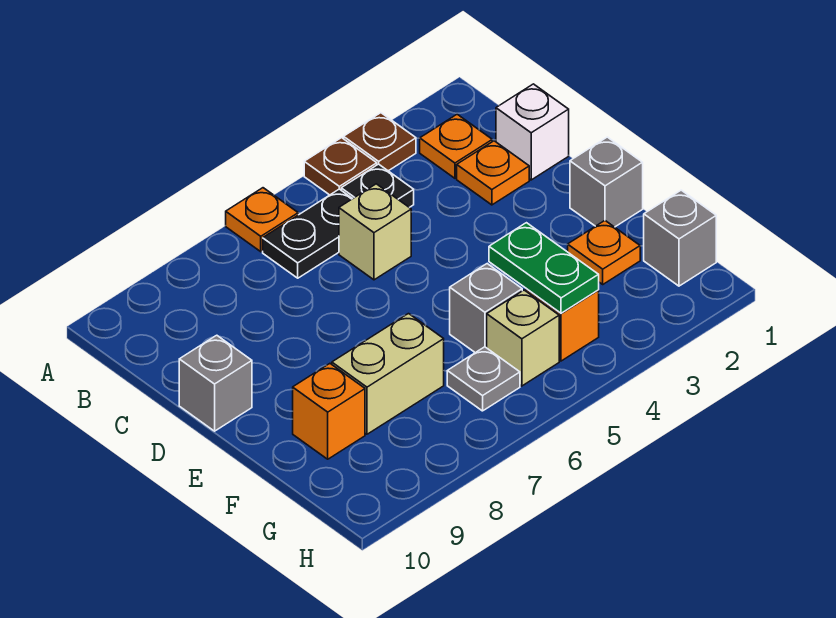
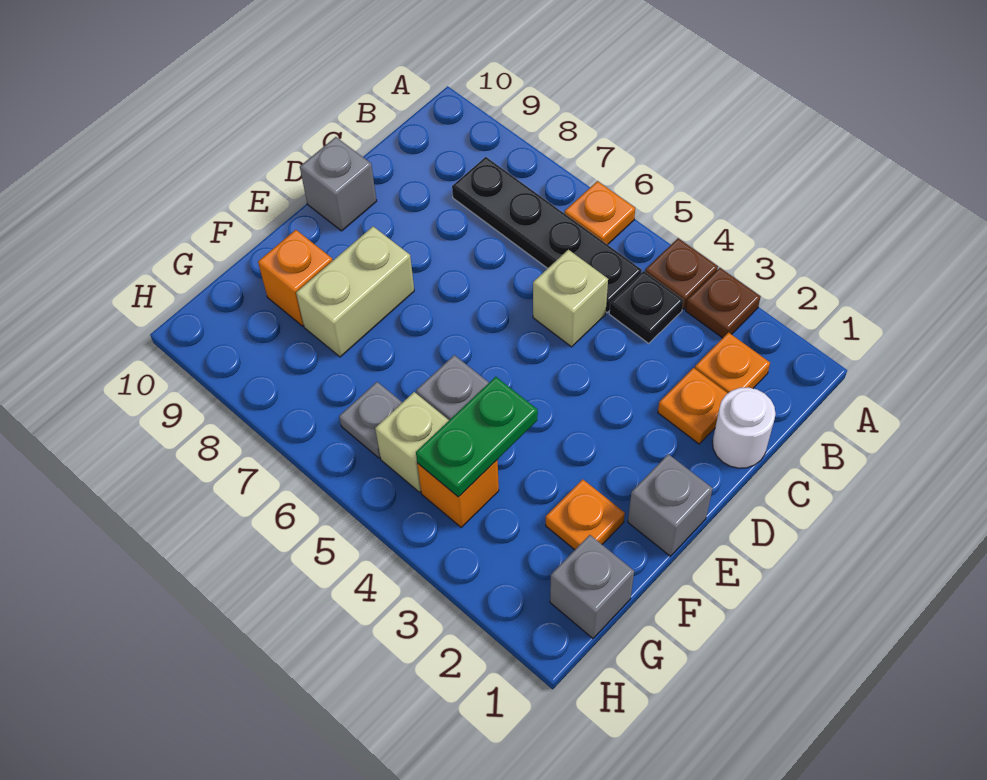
black 1x2 plate [263,189,352,278] -> black 1x4 plate [452,157,642,313]
white 1x1 brick [496,84,569,180] -> white 1x1 round brick [712,387,776,468]
tan 1x2 brick [332,314,444,434] -> tan 1x2 brick turned to [296,226,414,357]

